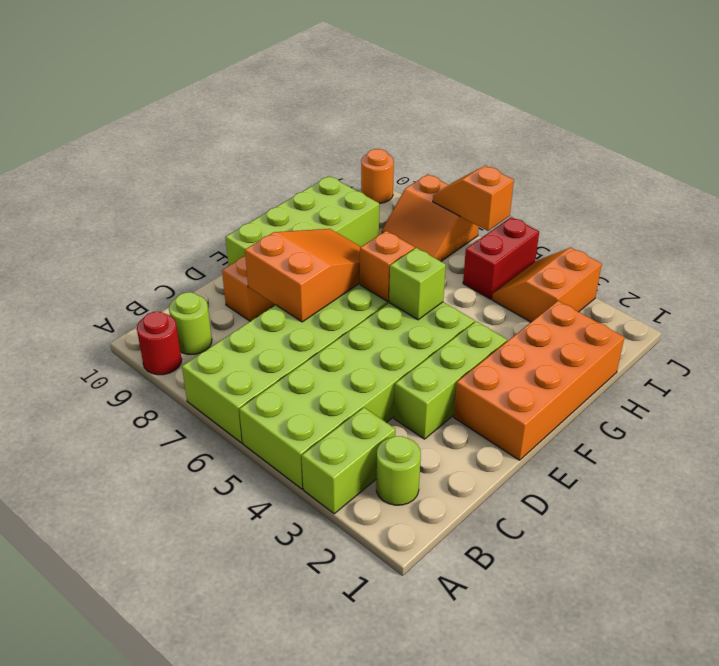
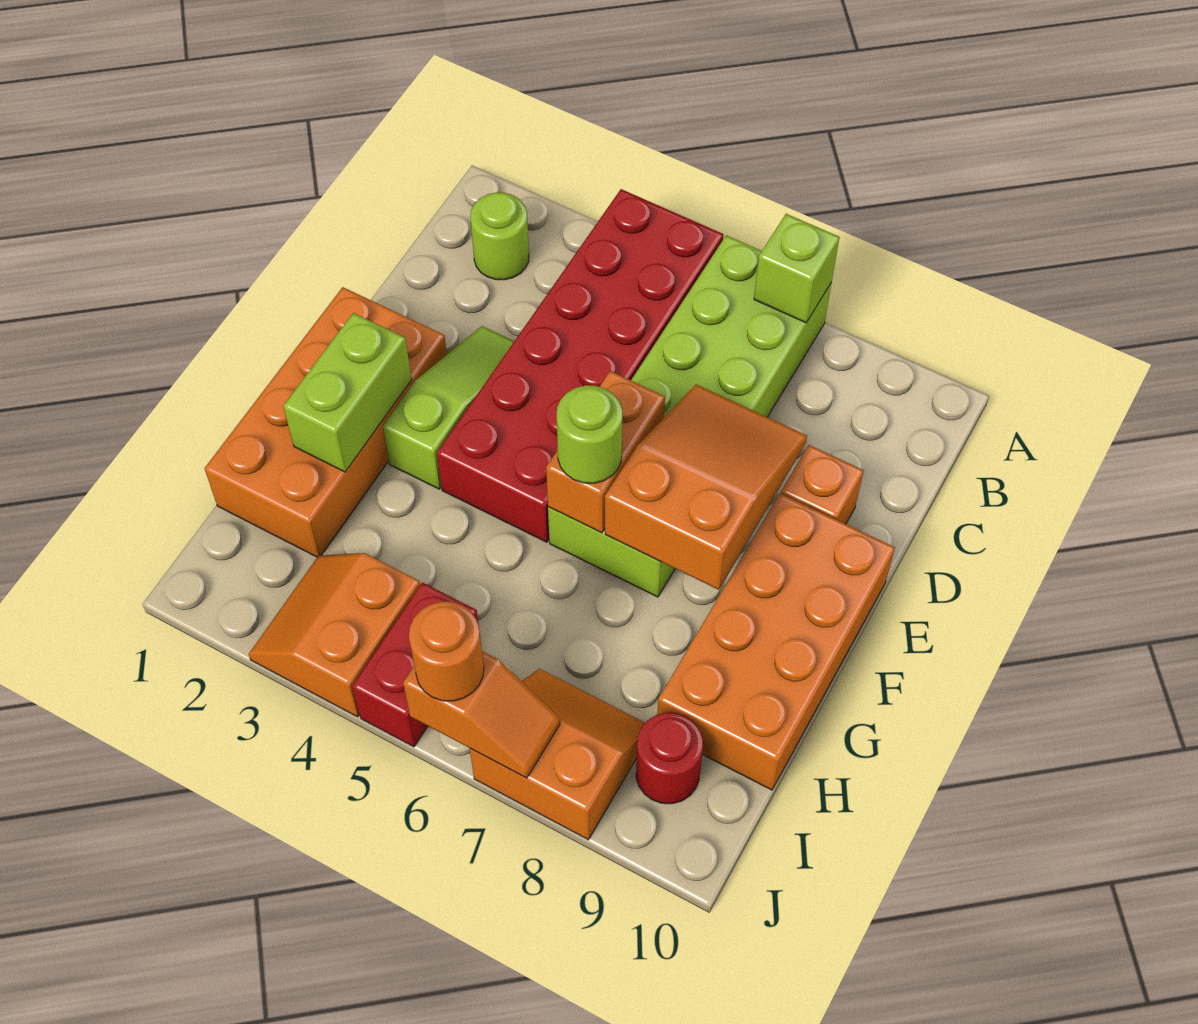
lime 1x2 brick [302,408,395,514] -> lime 1x2 brick moved to [283,313,412,472]
lime 2x6 brick [239,302,474,489] -> red 2x6 brick [437,189,723,542]
red 1x1 round brick [137,312,182,375] -> red 1x1 round brick moved to [636,713,703,804]
lime 1x1 round brick [169,292,212,354] -> lime 1x1 round brick moved to [557,385,622,483]
lime 1x3 brick [394,321,507,439] -> lime 1x3 slope [382,326,514,489]
orange 2x3 slope [245,229,361,322] -> orange 2x3 slope turned to [605,385,807,590]
lime 2x4 brick [226,176,379,266] -> orange 2x4 brick [657,493,895,790]
lime 1x1 brick [389,248,446,320] -> lime 1x1 brick moved to [754,214,840,323]
orange 1x1 brick [360,231,415,301] -> orange 1x2 brick [546,371,665,533]
orange 2x2 slope [492,248,602,322] -> orange 2x2 slope turned to [249,553,420,717]
orange 1x1 round brick [361,149,394,203] -> orange 1x1 round brick moved to [409,602,484,701]

